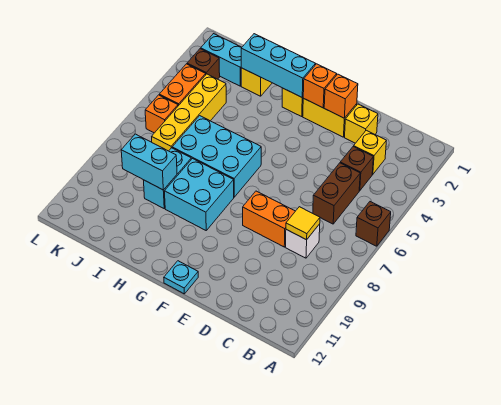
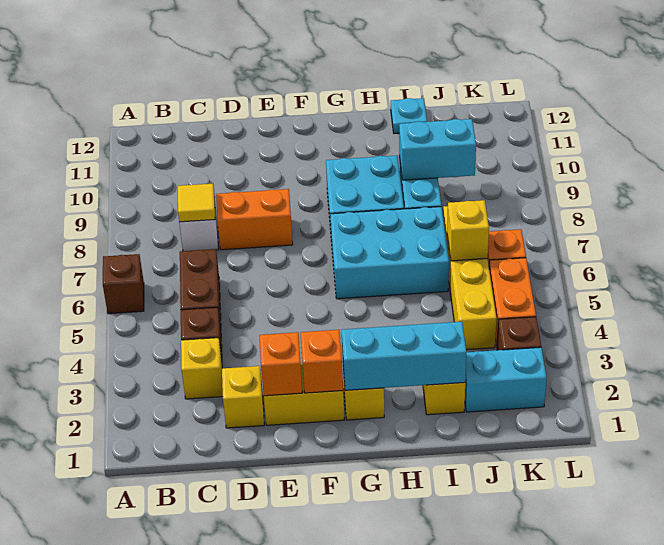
cyan 1x1 plate [164,261,198,294] -> cyan 1x1 plate moved to [391,98,427,134]
none -> yellow 1x1 brick [447,200,489,261]

